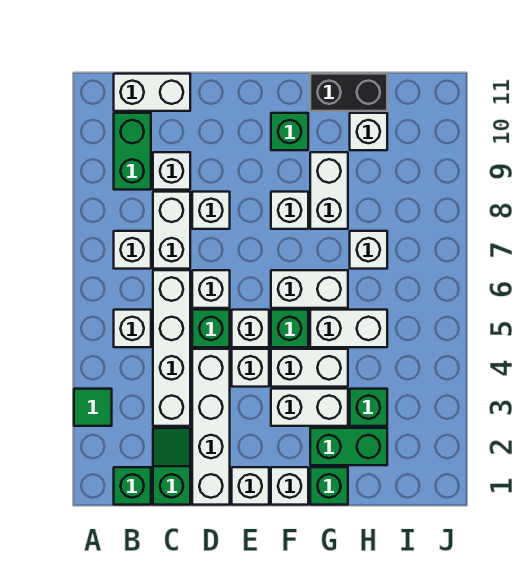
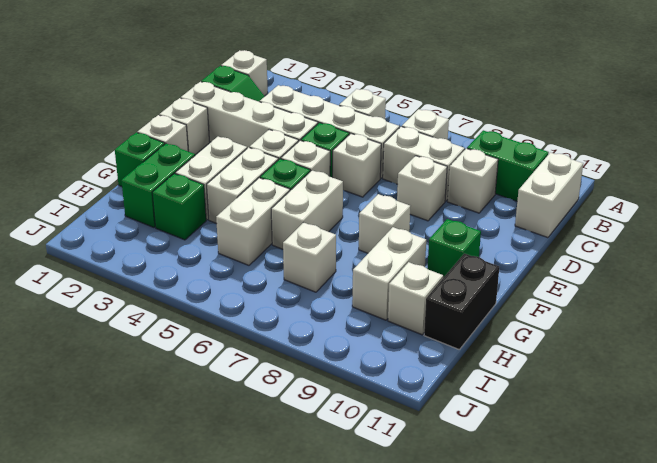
green 1x1 tile [74,389,112,426] -> none
green 1x1 brick [114,467,151,505] -> white 1x1 brick [221,50,268,96]
white 1x2 brick [310,152,348,229] -> white 1x2 brick turned to [352,227,426,320]

